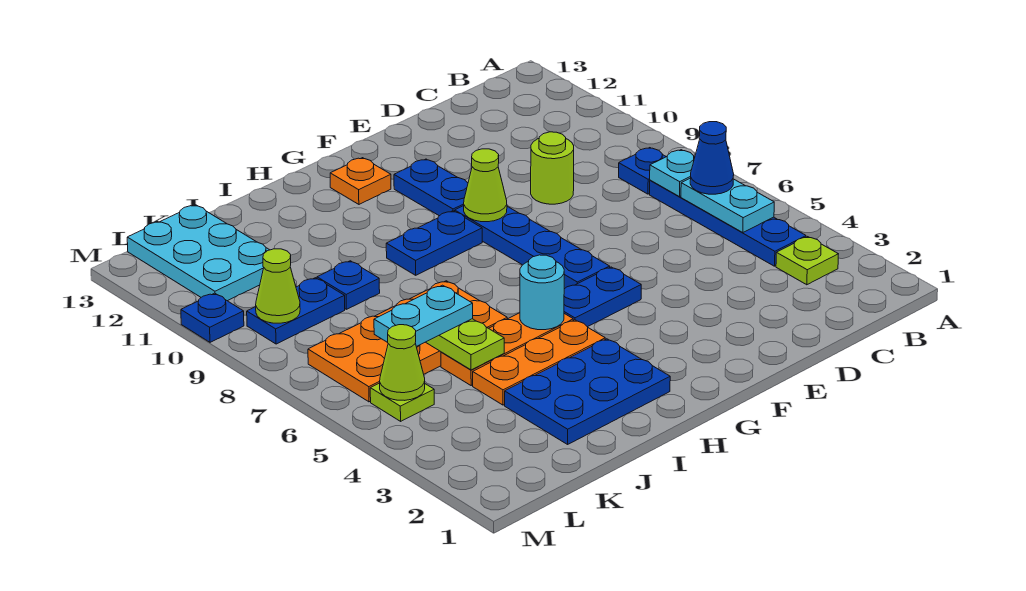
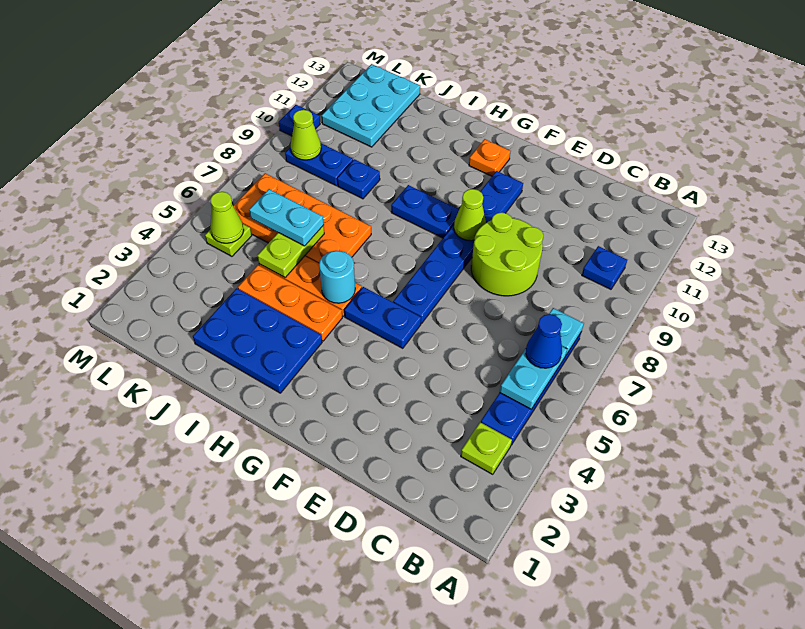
blue 1x1 plate [619,148,666,194] -> blue 1x1 plate moved to [582,246,627,289]
lime 1x1 round brick [531,132,574,204] -> lime 2x2 round brick [471,212,543,296]

